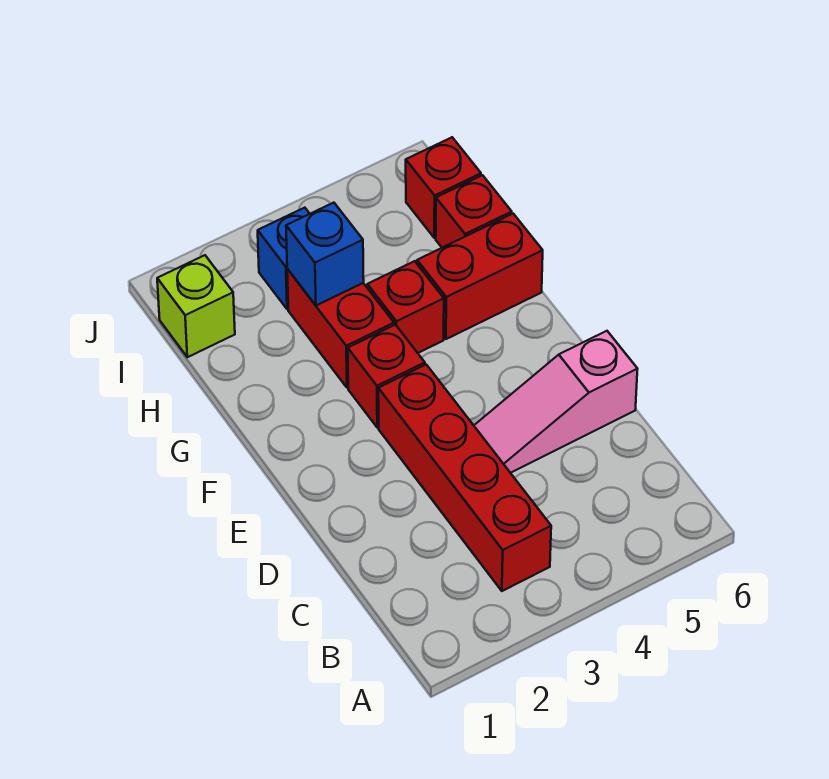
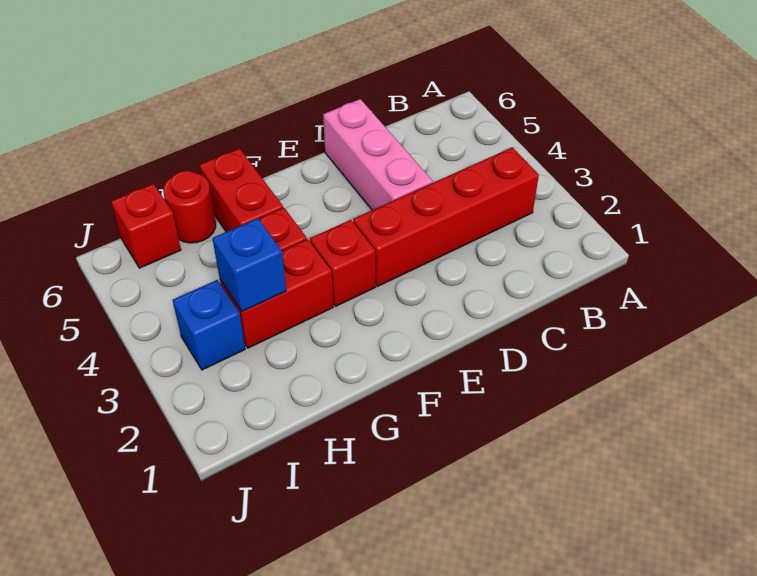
pink 1x3 slope [474,331,637,473] -> pink 1x3 brick [323,99,433,210]
red 1x1 brick [436,175,512,248] -> red 1x1 round brick [163,171,216,243]
lime 1x1 brick [157,255,235,357] -> none

